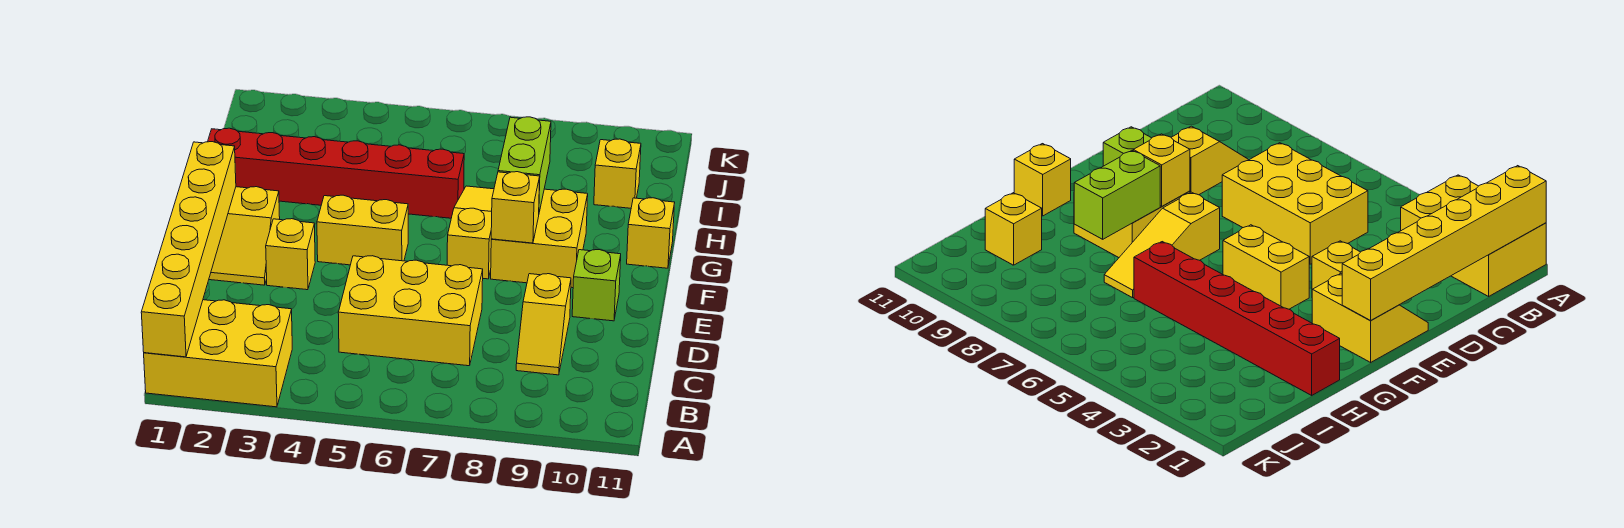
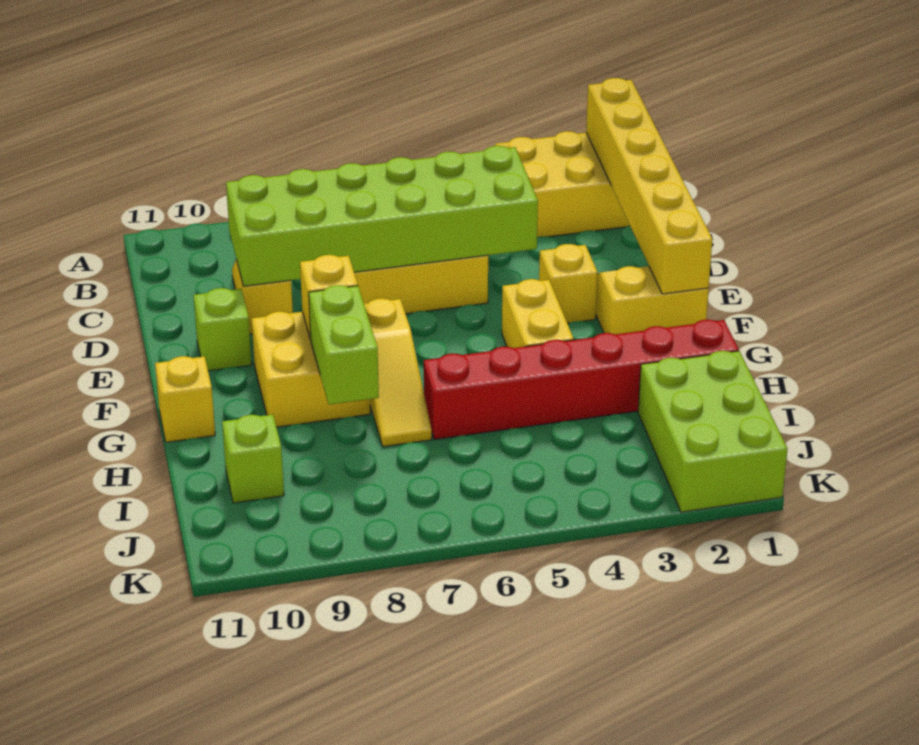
none -> lime 2x6 brick [226,146,538,286]
yellow 1x2 brick [317,195,408,265] -> yellow 1x2 brick turned to [502,279,574,348]
none -> lime 2x3 brick [638,351,788,512]
yellow 1x1 brick [594,139,641,208] -> lime 1x1 brick [222,414,284,503]

